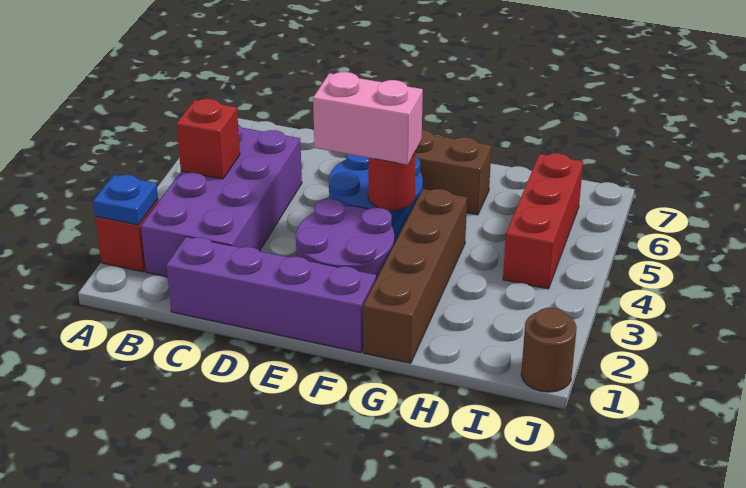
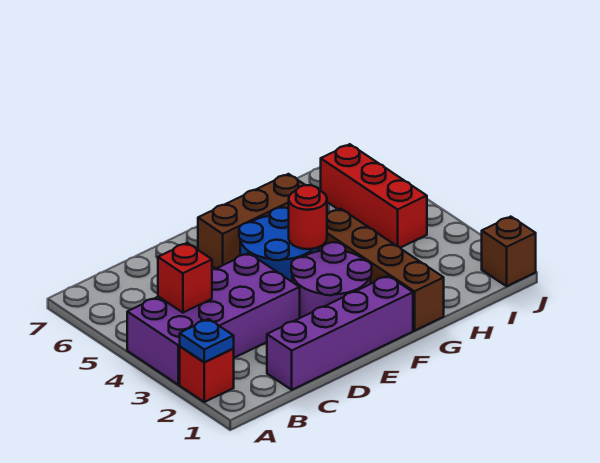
purple 2x4 brick [141,125,302,277] -> purple 2x4 brick turned to [127,253,300,385]
pink 1x2 brick [313,72,423,165] -> none
brown 1x1 round brick [521,308,577,392] -> brown 1x1 brick [482,217,536,286]

